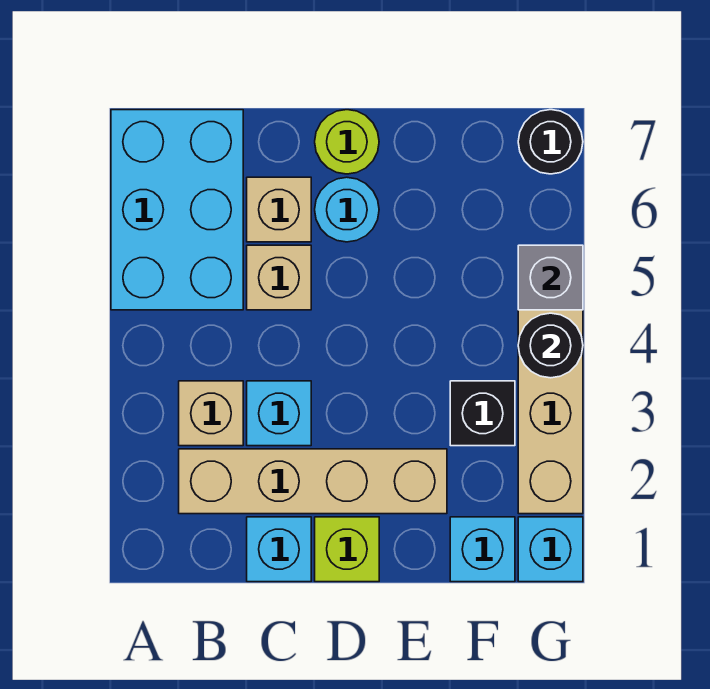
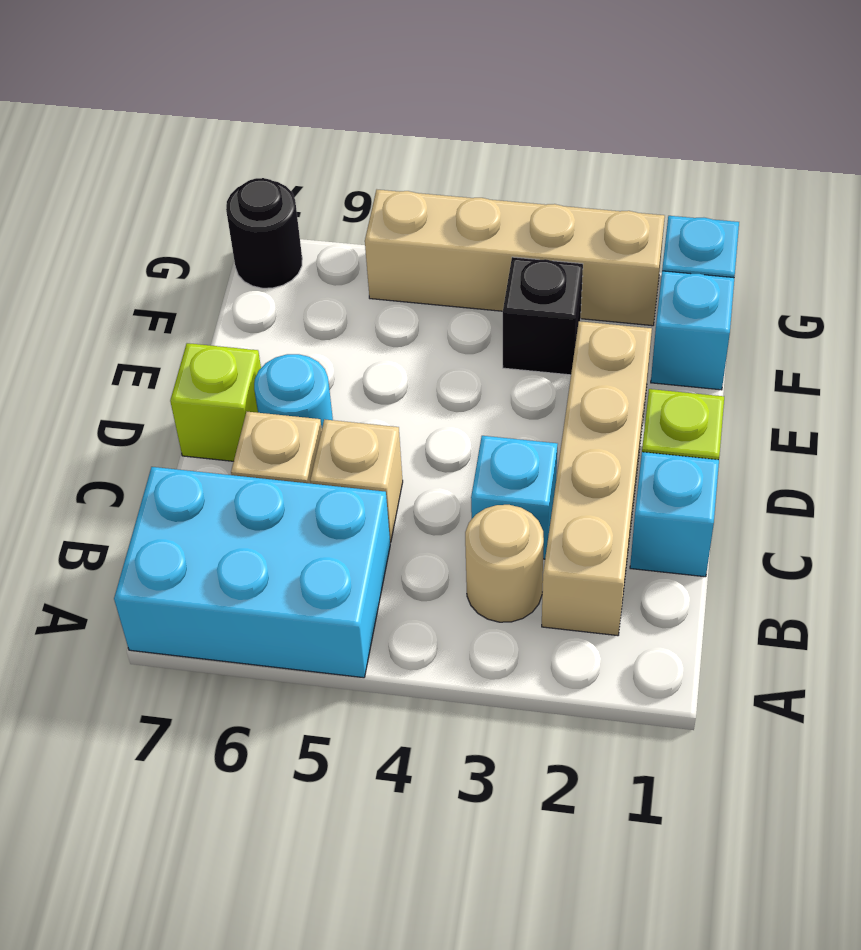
tan 1x1 brick [179,381,243,446] -> tan 1x1 round brick [465,505,544,622]
lime 1x1 round brick [315,110,379,174] -> lime 1x1 brick [170,343,261,461]
black 1x1 round brick [518,313,583,378] -> none
grey 1x1 brick [518,245,583,310] -> none

